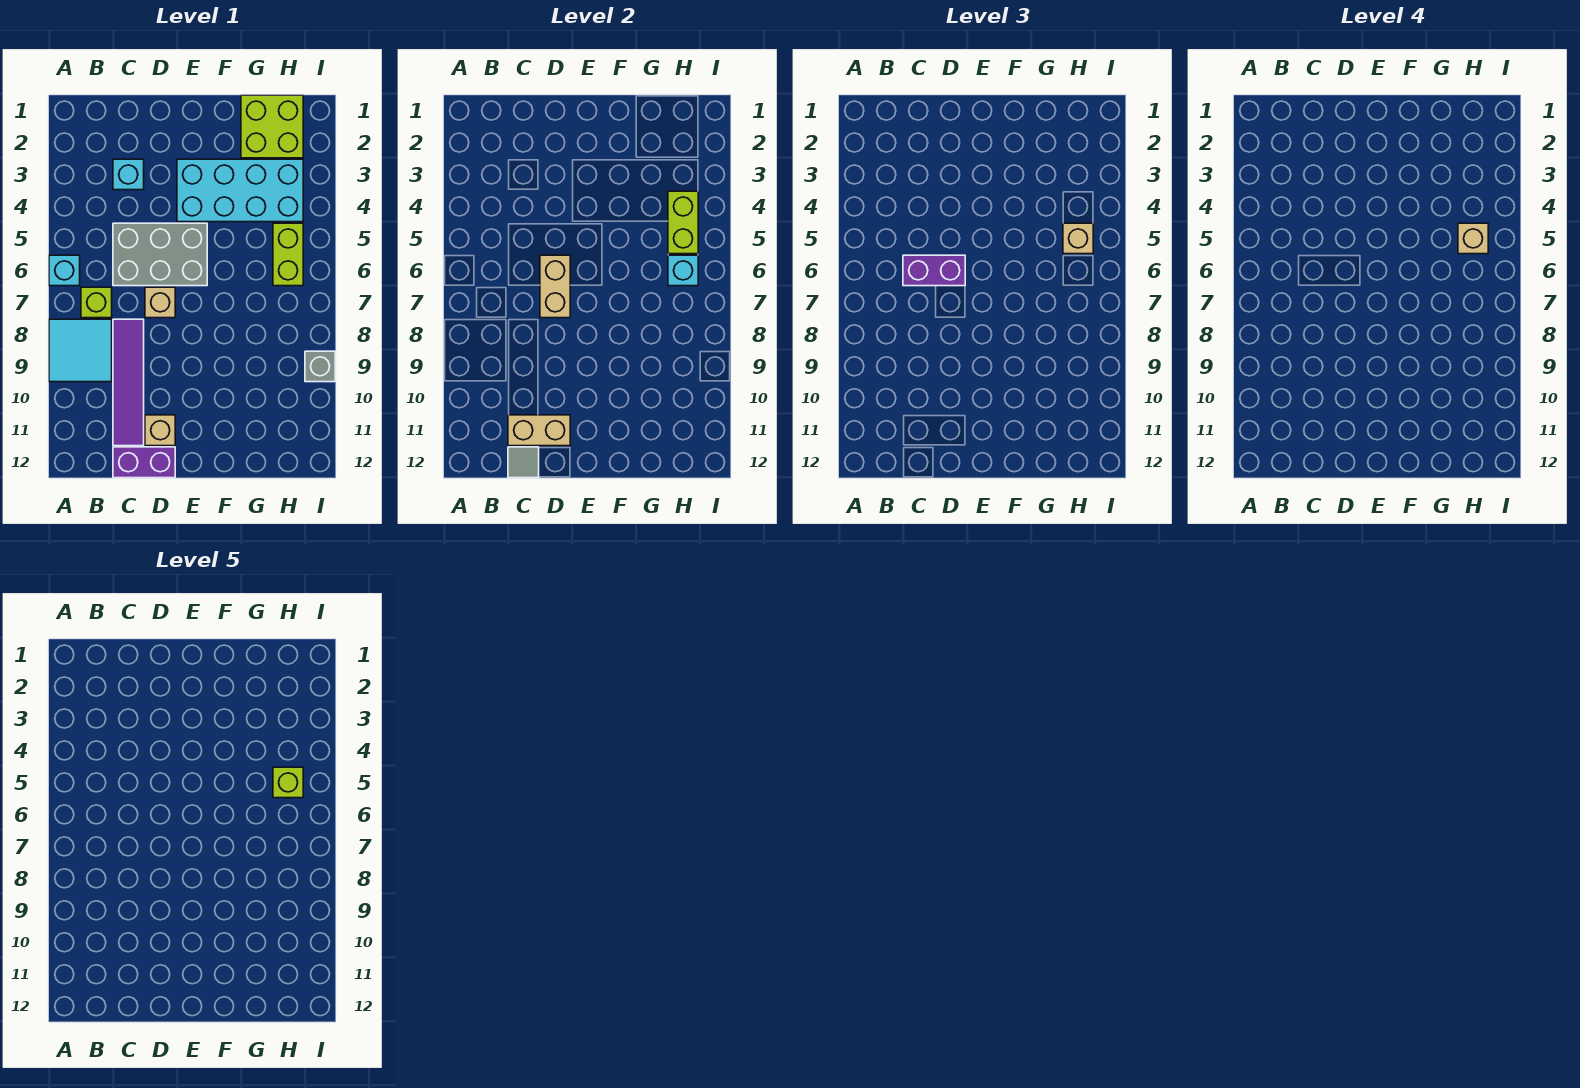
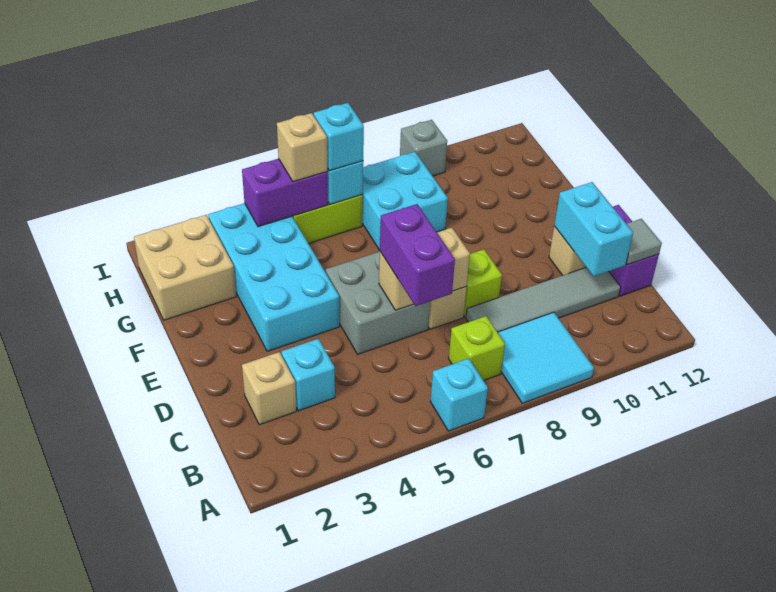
grey 2x3 brick [113,223,207,286] -> grey 2x2 brick [326,252,430,354]
purple 1x4 tile [113,319,144,446] -> grey 1x4 tile [466,268,621,332]
tan 1x2 brick [508,415,570,446] -> cyan 1x2 brick [554,182,633,276]
lime 2x2 brick [241,95,303,158] -> tan 2x2 brick [134,215,236,320]
none -> cyan 2x2 brick [362,152,448,250]
lime 1x2 brick [668,191,698,254] -> purple 1x2 brick [242,159,328,227]
tan 1x1 brick [1458,223,1488,254] -> tan 1x1 brick moved to [242,352,296,425]
lime 1x1 brick [273,767,303,798] -> lime 1x1 brick moved to [464,249,502,317]
none -> cyan 1x1 brick [314,103,364,171]

